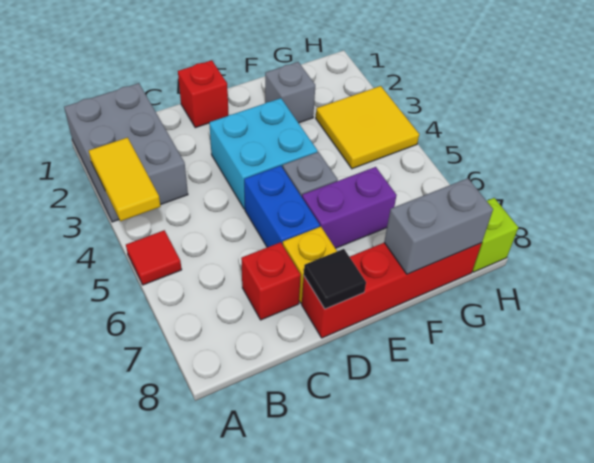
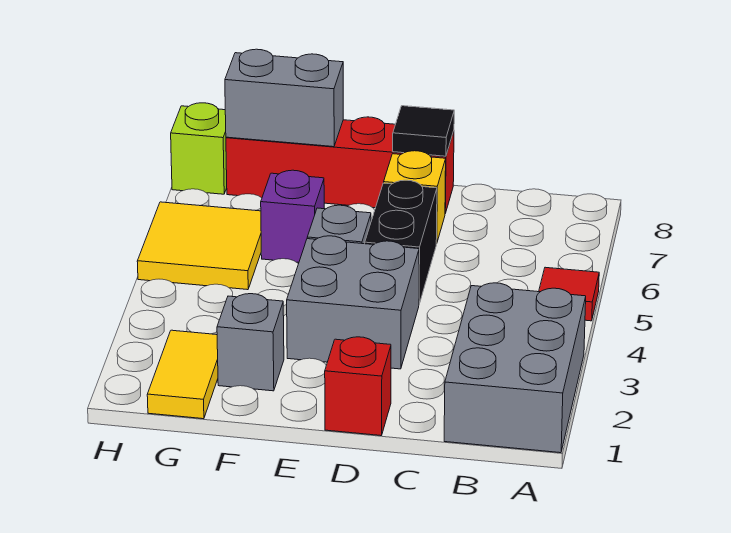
yellow 1x2 tile [89,138,161,221] -> yellow 1x2 tile moved to [147,330,218,419]
red 1x1 brick [241,242,301,320] -> none
cyan 2x2 brick [209,98,318,209] -> grey 2x2 brick [287,236,419,369]
blue 1x2 brick [244,166,320,247] -> black 1x2 brick [365,180,437,304]
purple 1x2 brick [302,167,397,248] -> purple 1x1 brick [261,170,324,263]
yellow 2x2 tile [316,86,419,169] -> yellow 2x2 tile moved to [137,202,261,290]

